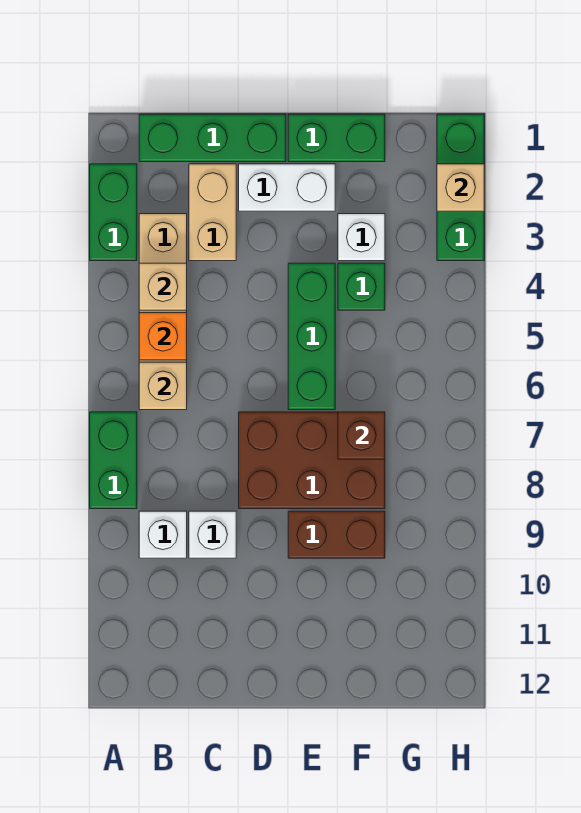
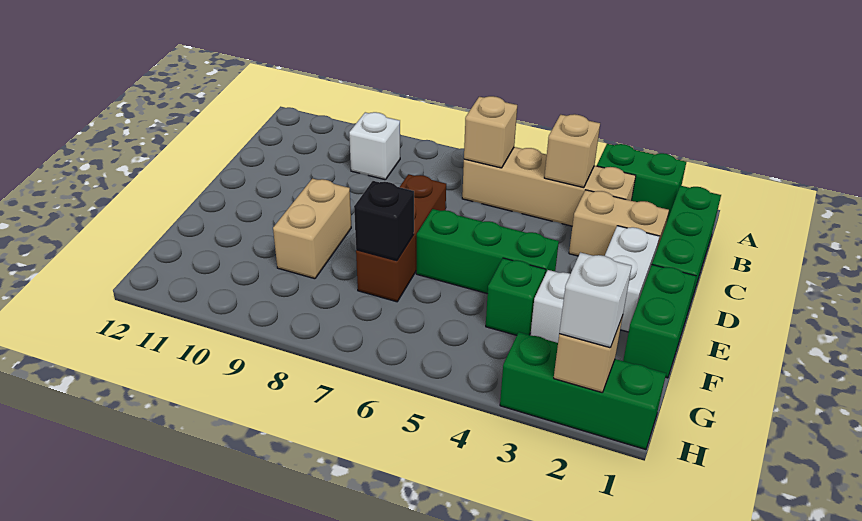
green 1x2 brick [90,412,137,509] -> none
orange 1x1 brick [139,313,187,360] -> none
white 1x1 brick [189,511,236,558] -> white 1x1 brick moved to [559,252,632,348]
brown 2x3 brick [239,412,385,509] -> brown 1x3 brick [356,174,446,302]
brown 1x2 brick [288,511,385,558] -> tan 1x2 brick [273,179,351,279]
brown 1x1 brick [338,412,385,459] -> black 1x1 brick [354,181,414,261]

